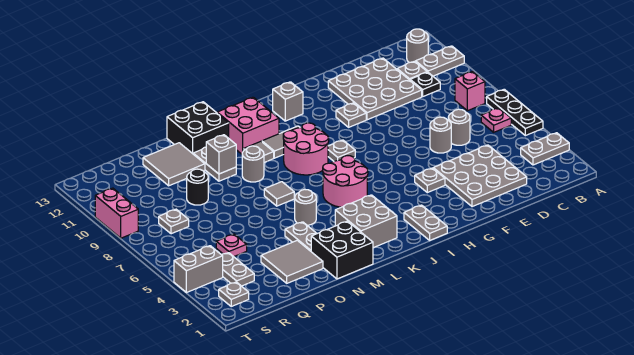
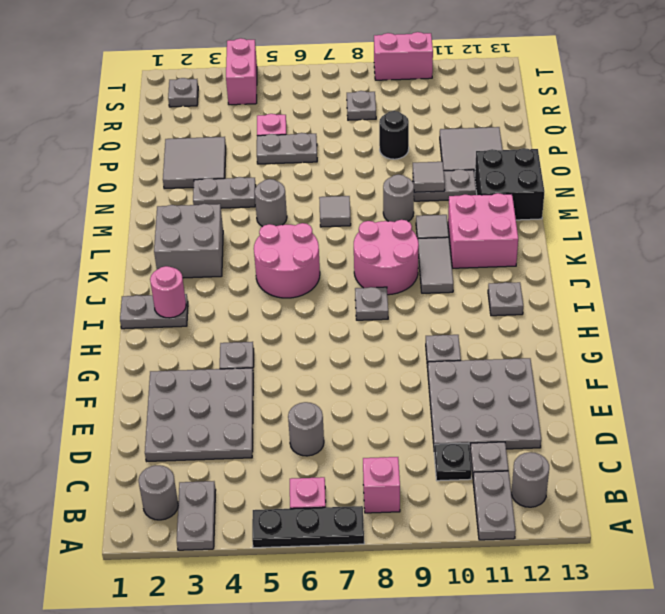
grey 1x1 round brick [430,117,451,153] -> grey 1x1 round brick moved to [139,465,178,520]
none -> pink 1x1 round brick [150,266,186,318]
grey 1x1 brick [273,82,303,121] -> grey 1x1 plate [488,282,523,316]
black 2x2 brick [311,221,373,279] -> none
grey 1x1 brick [206,135,236,174] -> grey 1x1 tile [413,162,445,192]
grey 1x2 plate [222,253,254,286] -> grey 1x2 plate moved to [257,133,317,164]
grey 1x2 brick [174,246,223,293] -> pink 1x2 brick [226,38,257,105]

